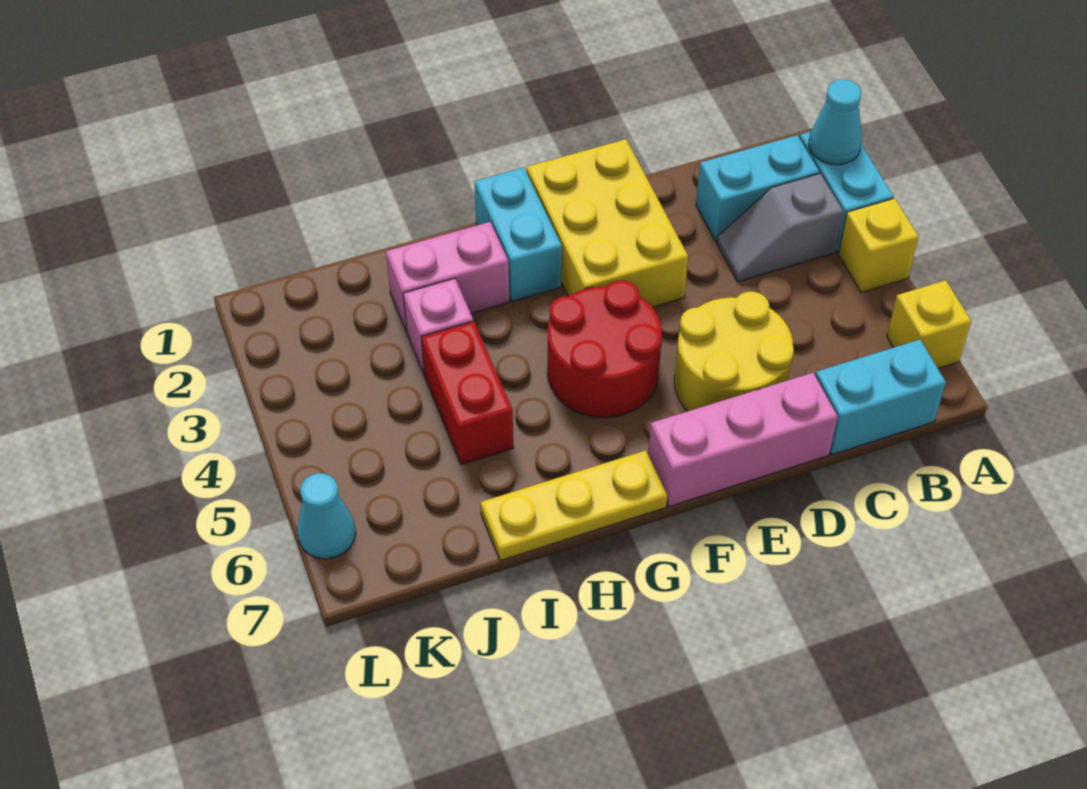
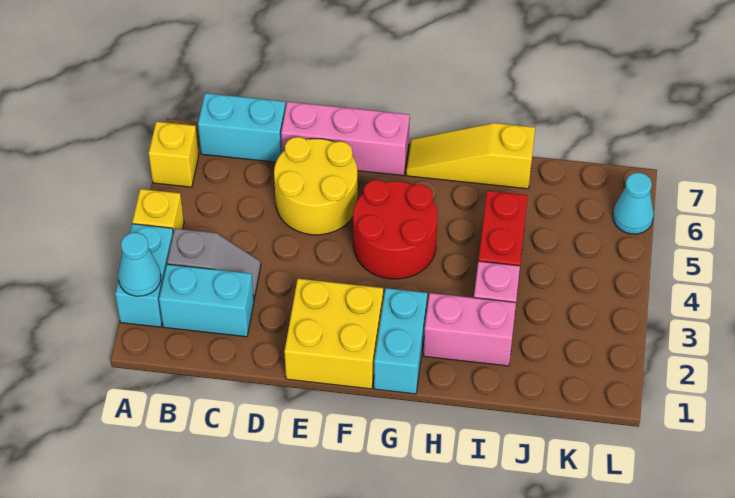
yellow 2x3 brick [527,139,688,307] -> yellow 2x2 brick [284,279,383,389]
yellow 1x3 plate [480,450,667,561] -> yellow 1x3 slope [406,123,535,189]

